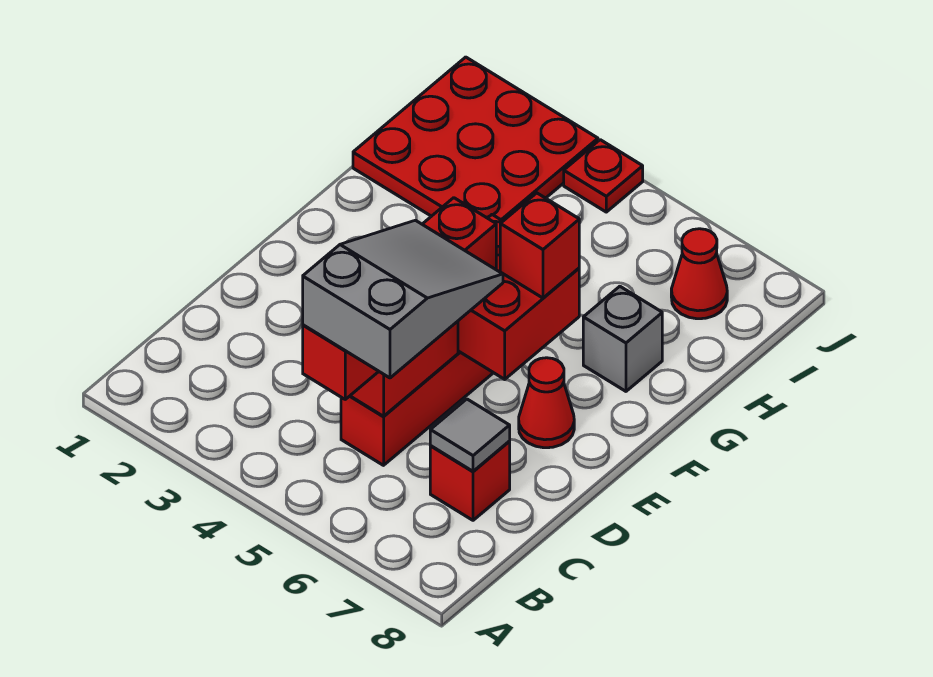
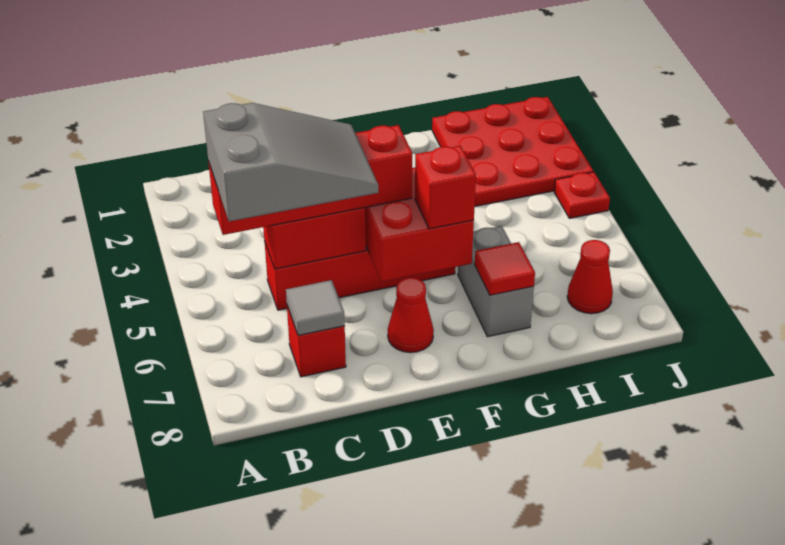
grey 1x1 brick [583,286,662,391] -> grey 1x2 brick [458,226,534,337]
none -> red 1x1 tile [475,242,535,295]

